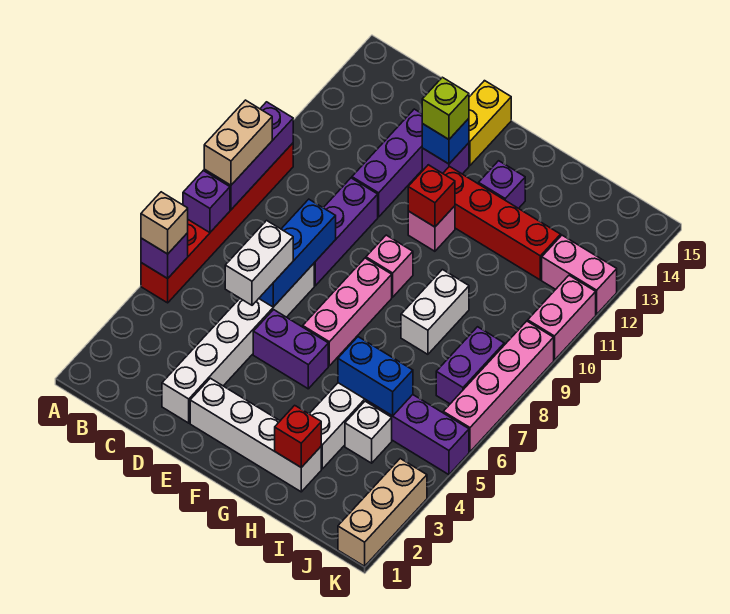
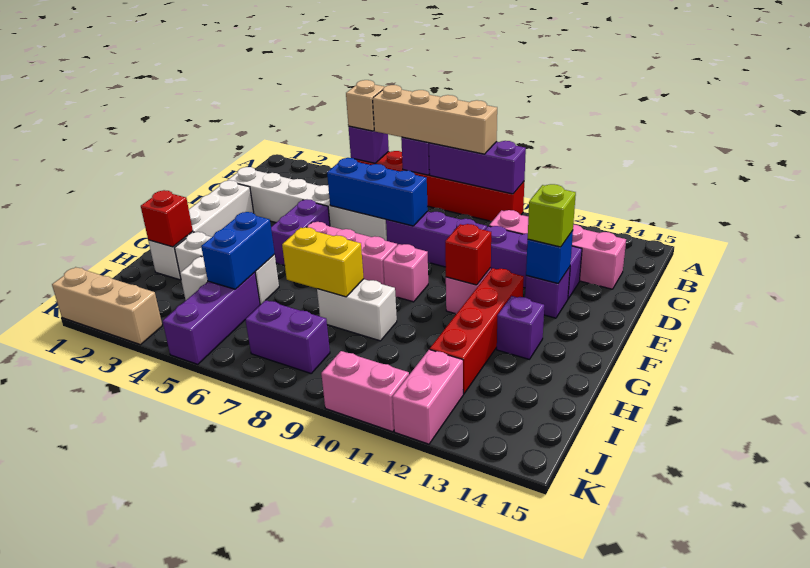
tan 1x2 brick [204,100,272,185] -> tan 1x4 brick [373,85,497,154]
white 1x2 brick [225,221,293,305] -> none
yellow 1x2 brick [469,81,511,165] -> yellow 1x2 brick moved to [282,227,364,297]
pink 1x4 brick [443,321,554,452] -> pink 1x4 brick moved to [489,210,626,289]

